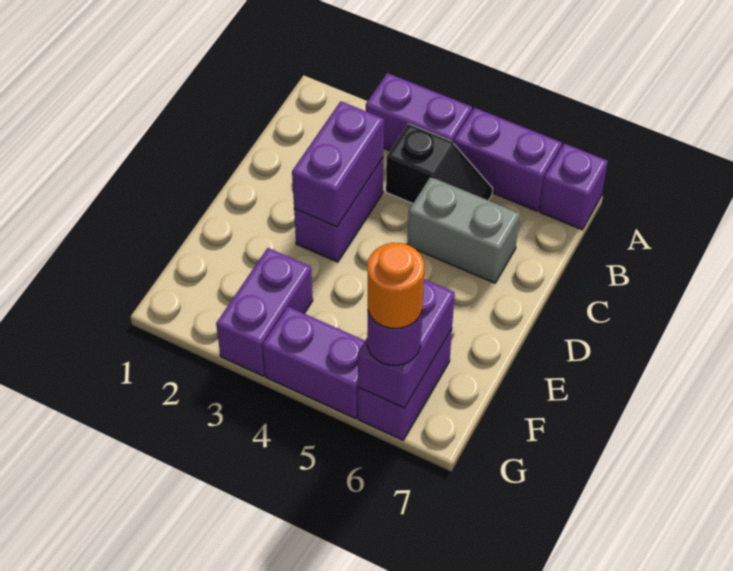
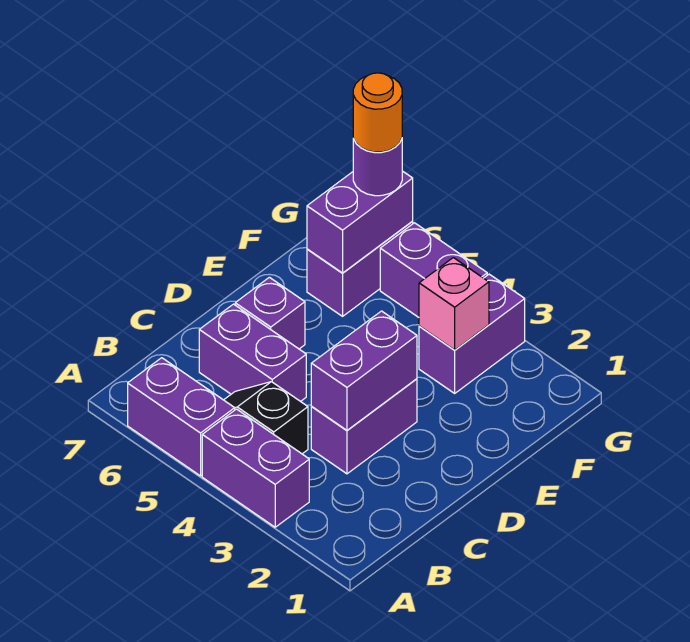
purple 1x1 brick [540,143,608,230] -> purple 1x1 brick moved to [235,277,305,349]
grey 1x2 brick [407,177,520,283] -> purple 1x2 brick [199,304,306,402]
none -> pink 1x1 brick [419,258,489,350]

